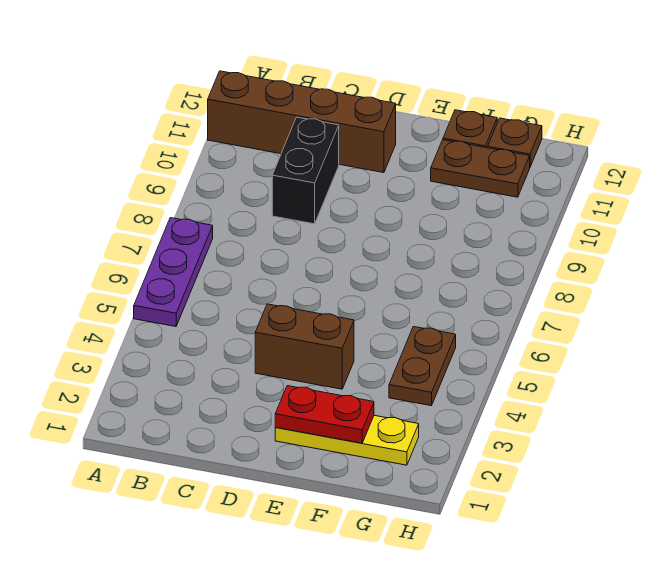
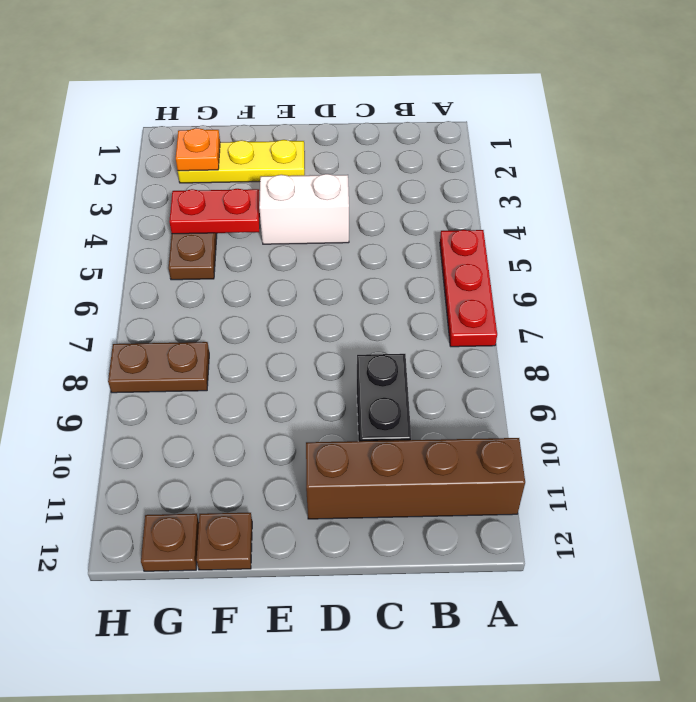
purple 1x3 plate [134,218,213,327] -> red 1x3 plate [440,230,497,347]
brown 1x2 brick [255,304,354,389] -> white 1x2 brick [259,174,349,244]
red 1x2 plate [275,386,374,443] -> red 1x2 plate moved to [169,189,260,234]
brown 1x2 plate [431,140,530,197] -> brown 1x2 plate moved to [108,342,209,393]
none -> orange 1x1 plate [176,128,220,171]

